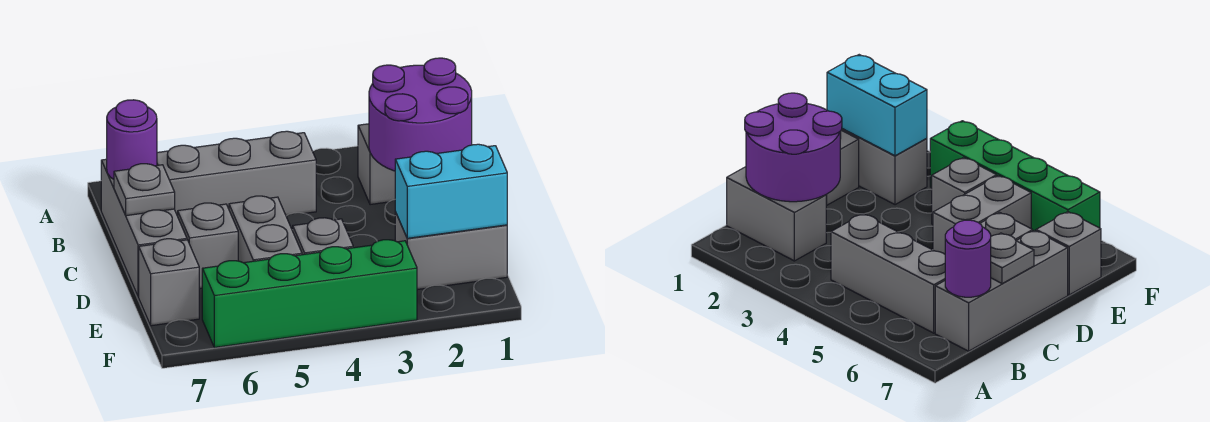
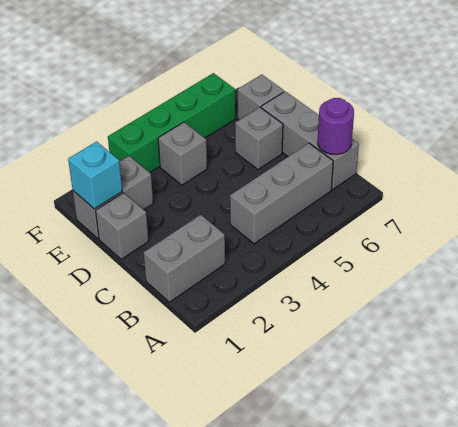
purple 2x2 round brick [369,58,472,171] -> none
grey 1x1 plate [114,164,175,216] -> none
grey 1x2 brick [229,196,302,263] -> none
cyan 1x2 brick [395,144,507,238] -> cyan 1x1 brick [68,142,122,209]

